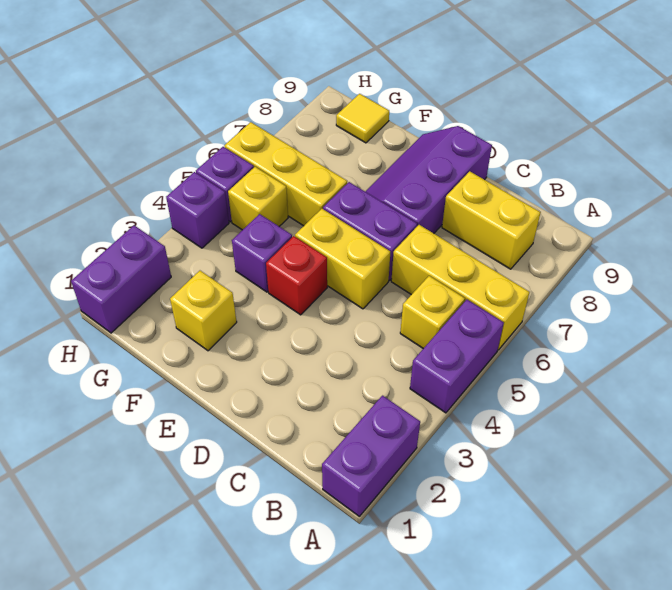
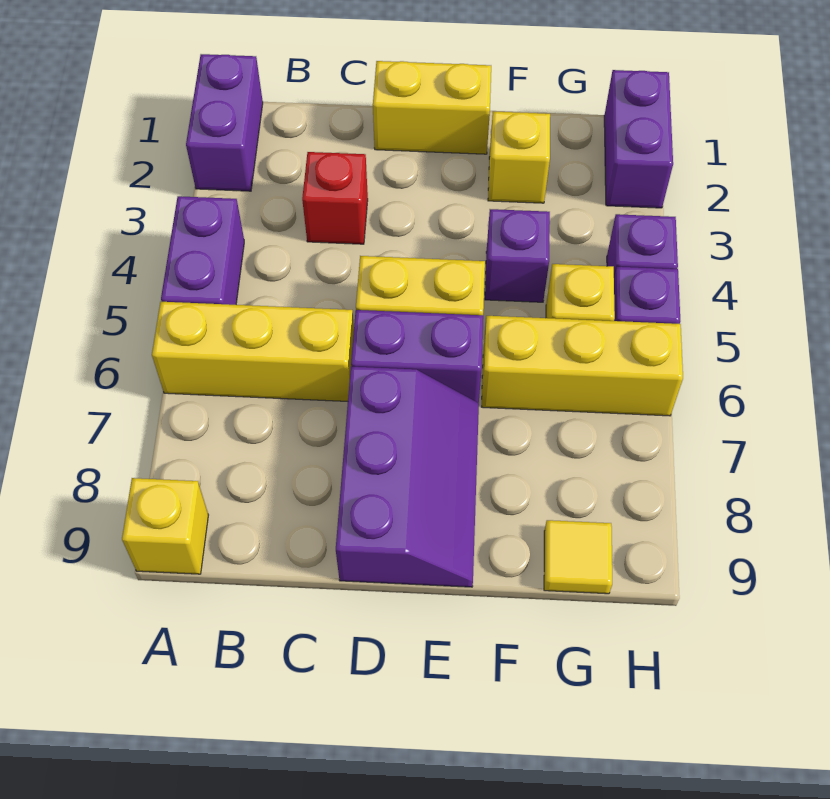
yellow 1x1 brick [400,276,465,349] -> yellow 1x1 brick moved to [122,478,208,574]
yellow 1x2 brick [442,171,541,269] -> yellow 1x2 brick moved to [373,61,491,154]
red 1x1 brick [266,236,327,315] -> red 1x1 brick moved to [302,152,368,244]

